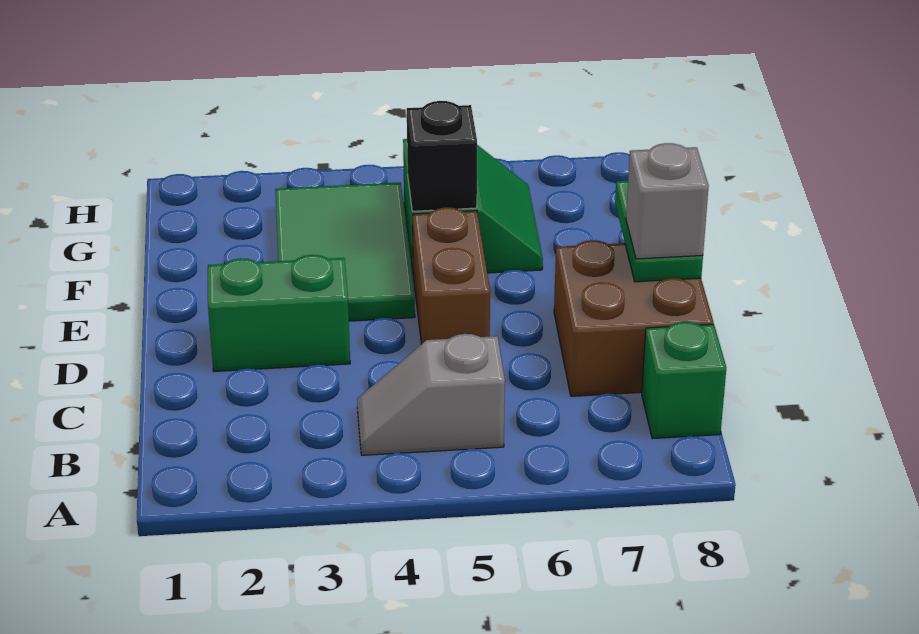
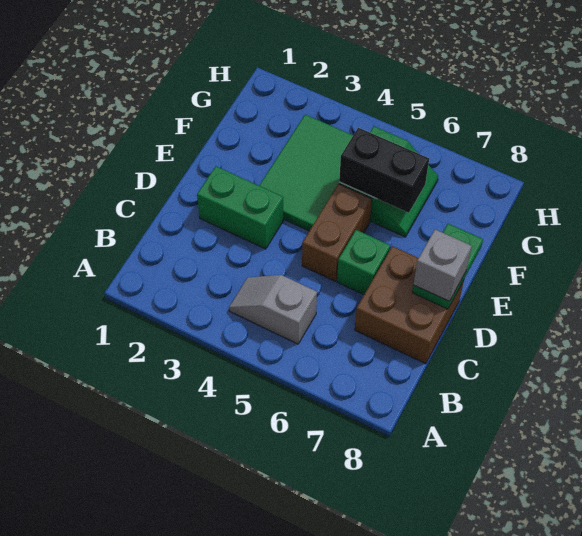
green 1x1 brick [642,322,726,439] -> green 1x1 brick moved to [337,230,390,295]
black 1x1 brick [407,101,477,211] -> black 1x2 brick [339,128,429,213]

